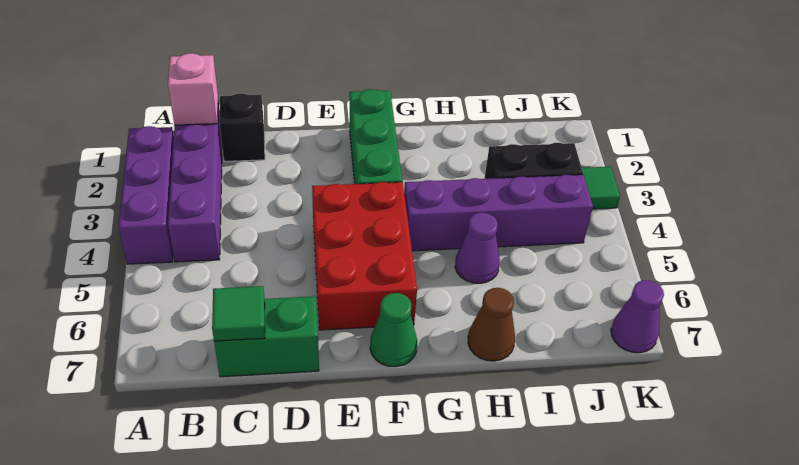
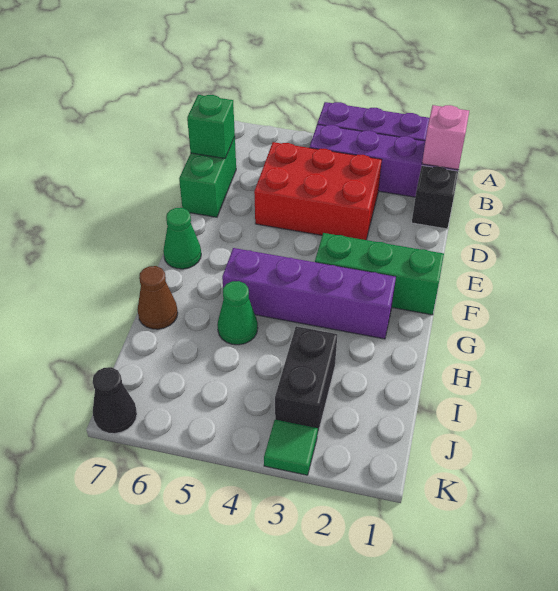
green 1x1 tile [212,286,265,341] -> green 1x1 brick [187,95,235,159]
red 2x3 brick [312,182,417,330] -> red 2x3 brick moved to [254,142,382,240]
purple 1x4 brick [404,175,593,251] -> purple 1x4 brick turned to [222,248,396,339]
purple 1x1 cone [455,213,500,283] -> green 1x1 cone [217,281,258,345]
purple 1x1 cone [611,280,664,353] -> black 1x1 cone [93,367,137,434]

